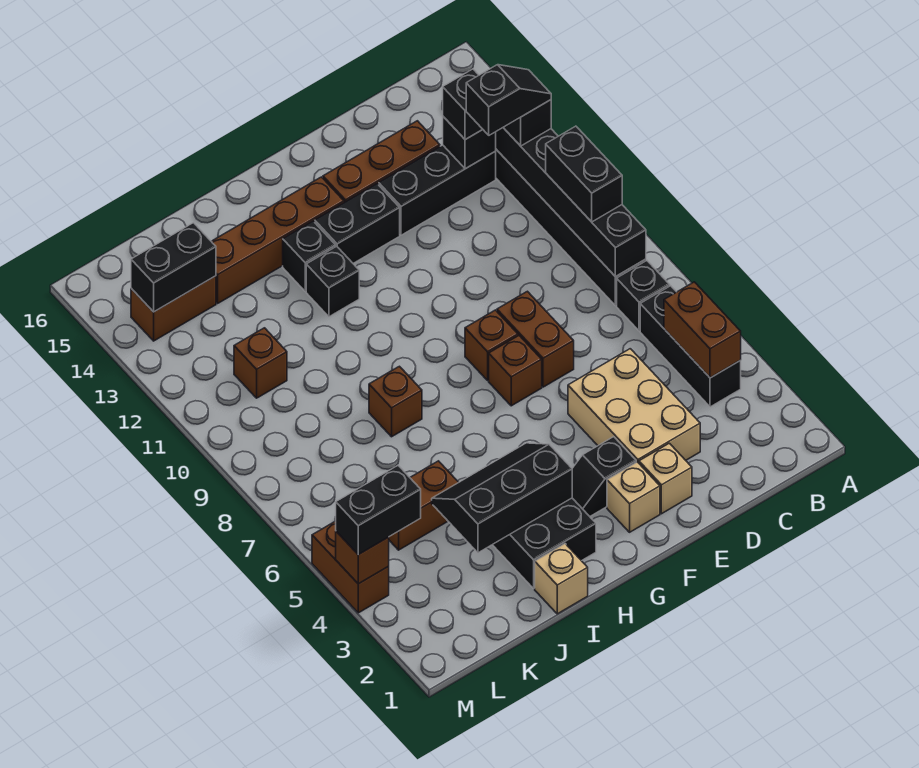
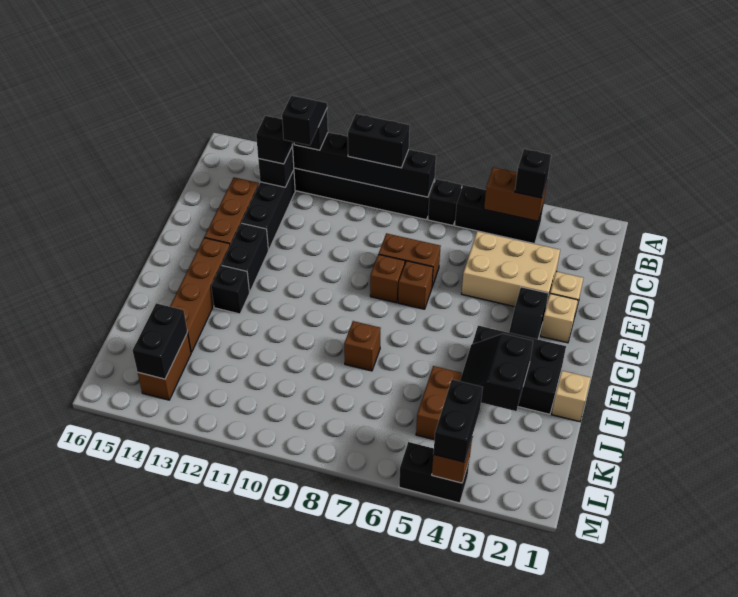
black 2x3 slope [432,443,572,553] -> black 2x2 slope [460,334,533,411]
black 1x1 brick [306,246,359,317] -> black 1x1 brick moved to [515,149,551,198]
brown 1x1 brick [234,328,287,398] -> none
brown 1x2 brick [312,521,389,613] -> black 1x2 brick [399,442,470,503]

